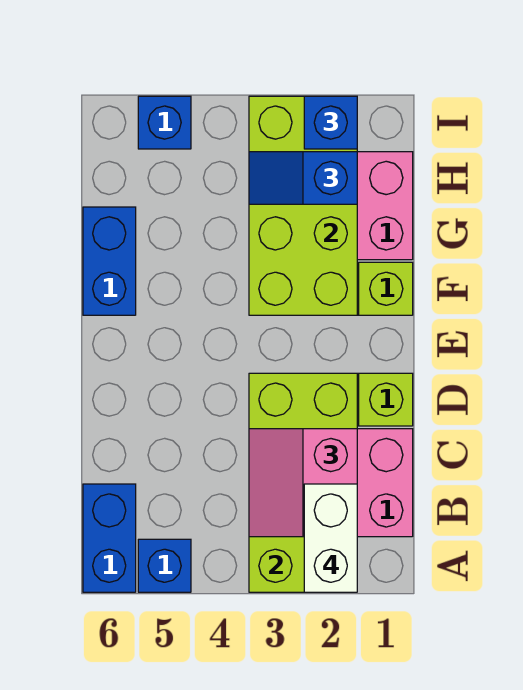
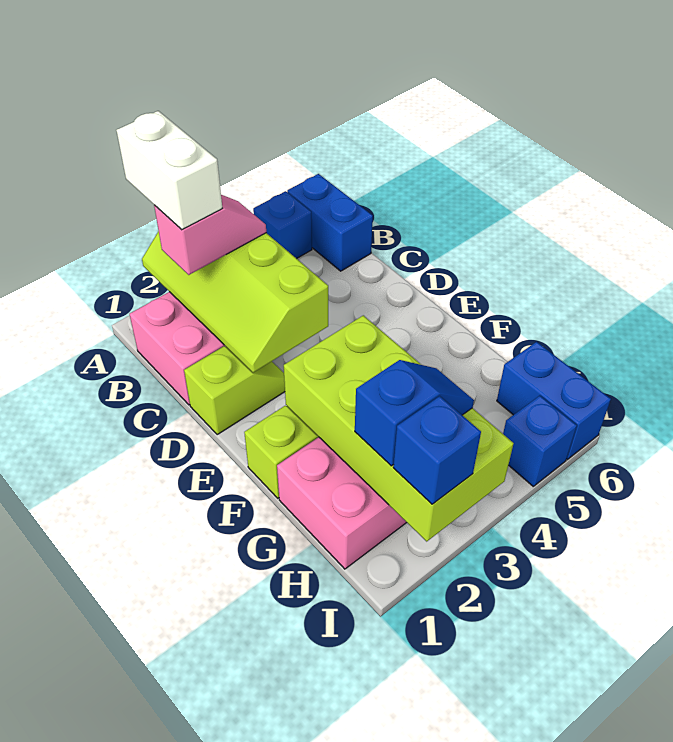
lime 2x4 brick [249,373,357,592] -> lime 2x4 slope [142,231,328,373]
pink 2x2 slope [249,429,357,537] -> pink 1x2 slope [154,195,266,275]
blue 1x2 brick [83,207,136,315] -> blue 1x2 brick moved to [497,342,611,459]

